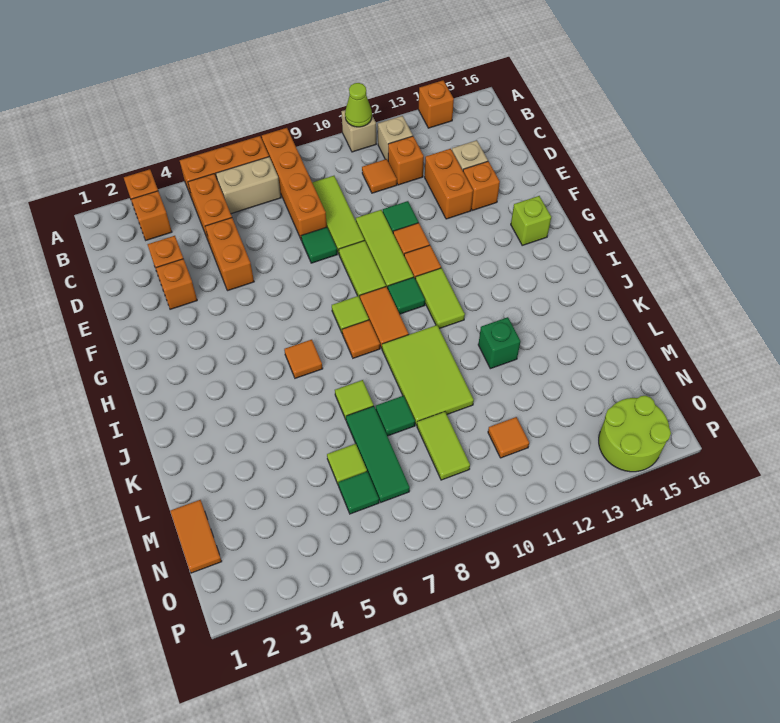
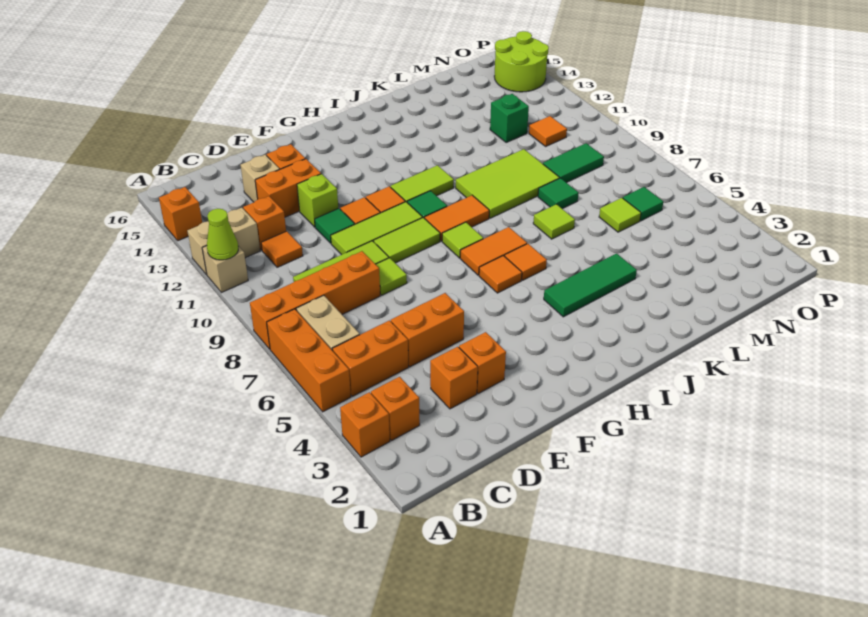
tan 1x1 brick [378,116,413,160] -> tan 1x2 brick [187,208,260,275]
green 1x1 tile [301,227,337,263] -> lime 1x1 tile [376,258,407,295]
lime 1x1 brick [511,196,551,245] -> lime 1x1 brick moved to [297,174,338,227]
orange 1x1 tile [342,320,380,358] -> orange 1x1 tile moved to [479,256,522,293]
green 1x1 brick [478,317,521,369] -> green 1x1 brick moved to [490,94,529,142]
green 1x3 tile [346,406,410,502] -> green 1x3 tile moved to [544,253,637,317]
orange 1x2 tile [170,500,222,573] -> orange 1x2 tile moved to [460,227,527,275]
lime 1x2 tile [417,412,470,480] -> green 1x2 tile [543,143,604,183]

